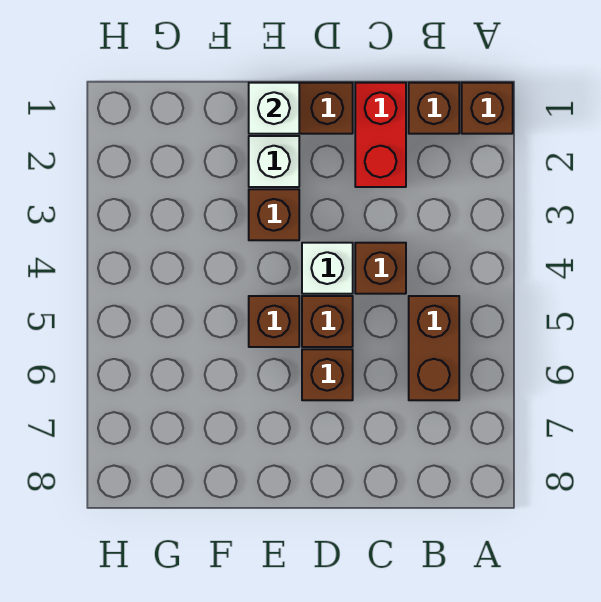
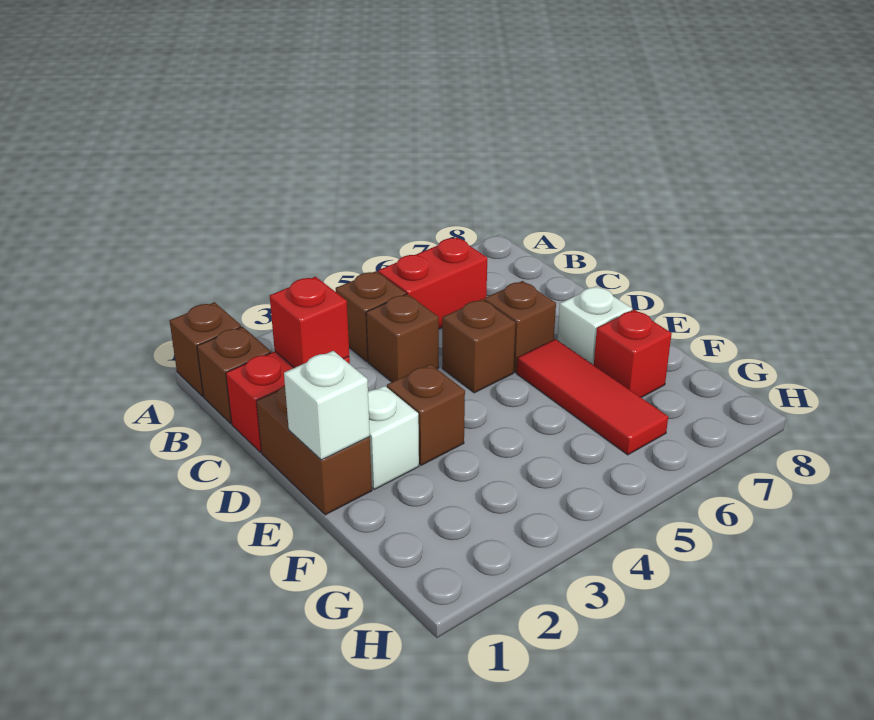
brown 1x2 brick [409,296,459,400] -> red 1x2 brick [378,238,487,329]
none -> red 1x1 brick [270,277,349,368]
white 1x1 brick [302,243,353,294] -> white 1x1 brick moved to [557,286,632,365]
brown 1x1 brick [249,296,299,347] -> brown 1x1 brick moved to [336,271,406,362]
none -> red 1x3 tile [517,339,668,455]
none -> red 1x1 brick [594,309,672,398]

